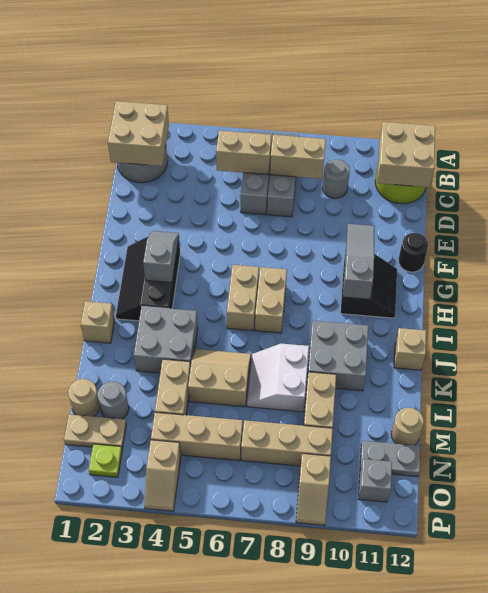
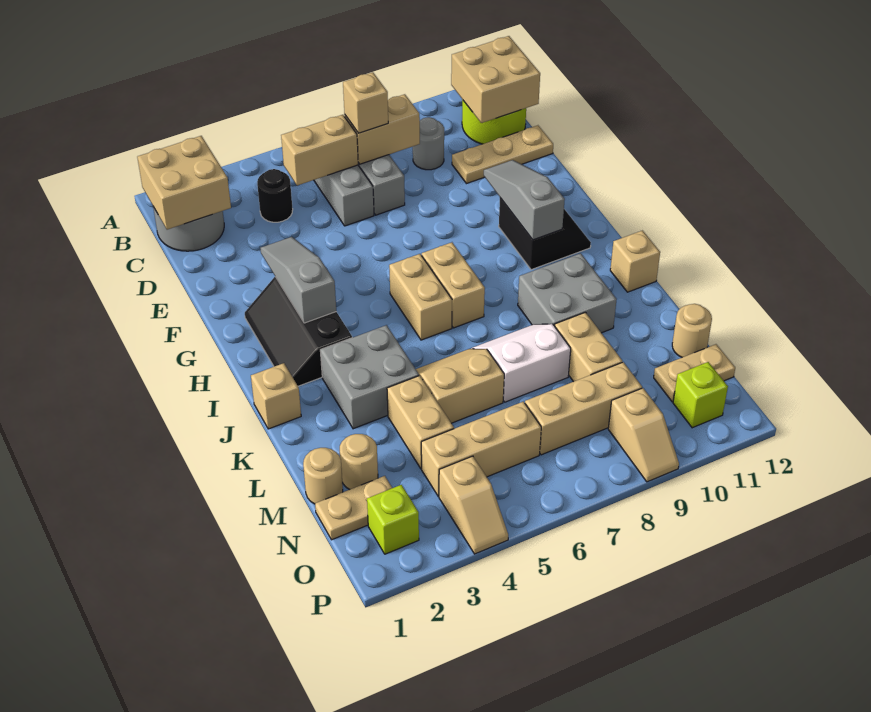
none -> tan 1x1 brick [343,72,388,133]
none -> tan 1x3 plate [452,125,553,184]
black 1x1 round brick [398,233,428,272] -> black 1x1 round brick moved to [257,169,293,222]
grey 1x2 slope [143,231,179,283] -> grey 1x3 slope [260,237,336,323]
white 2x2 slope [247,344,309,412] -> white 2x2 slope turned to [471,324,571,402]
grey 1x1 round brick [98,382,129,419] -> tan 1x1 round brick [340,434,378,490]
grey 1x2 plate [360,441,420,477] -> tan 1x2 plate [654,344,735,402]
lime 1x1 plate [89,444,122,477] -> lime 1x1 brick [367,485,419,554]
grey 1x1 brick [359,459,392,502] -> lime 1x1 brick [673,362,728,428]

